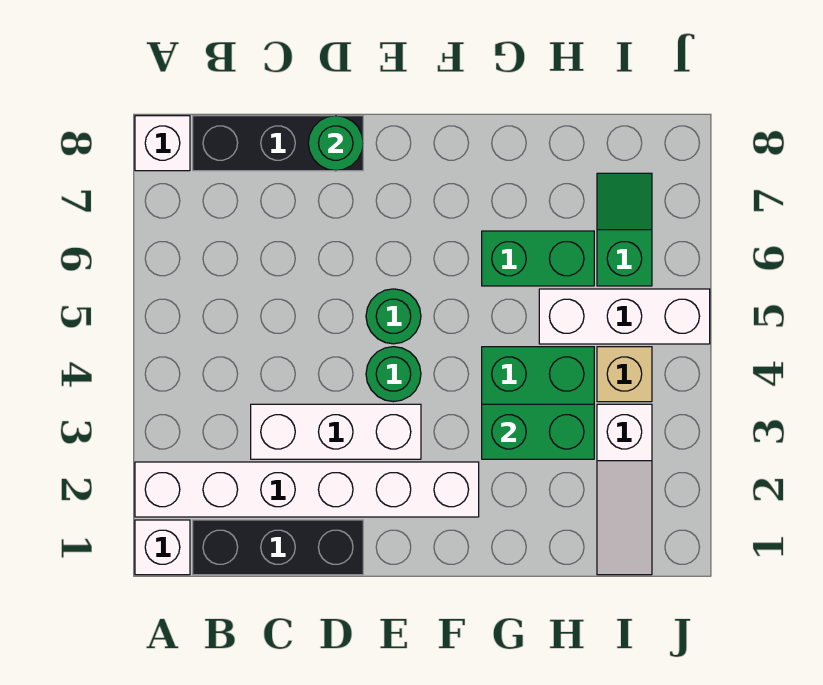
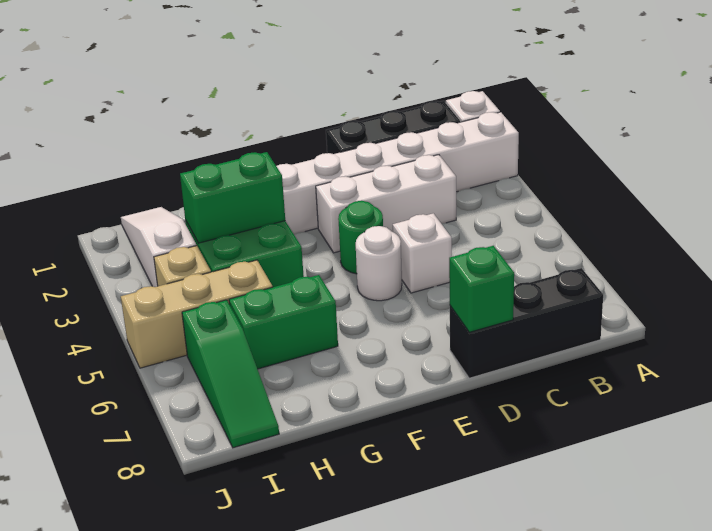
white 1x1 brick [135,116,190,171] -> white 1x1 brick moved to [393,213,452,293]
green 1x1 round brick [308,116,363,171] -> green 1x1 brick [449,246,514,332]
green 1x1 round brick [366,289,421,344] -> white 1x1 round brick [356,226,402,301]
white 1x3 brick [539,289,710,344] -> tan 1x3 brick [121,260,273,368]
green 1x2 slope [597,173,652,286] -> green 1x3 slope [182,300,279,448]

